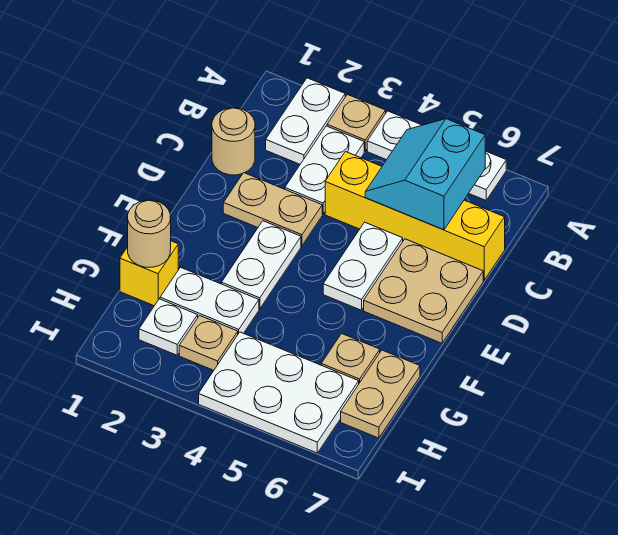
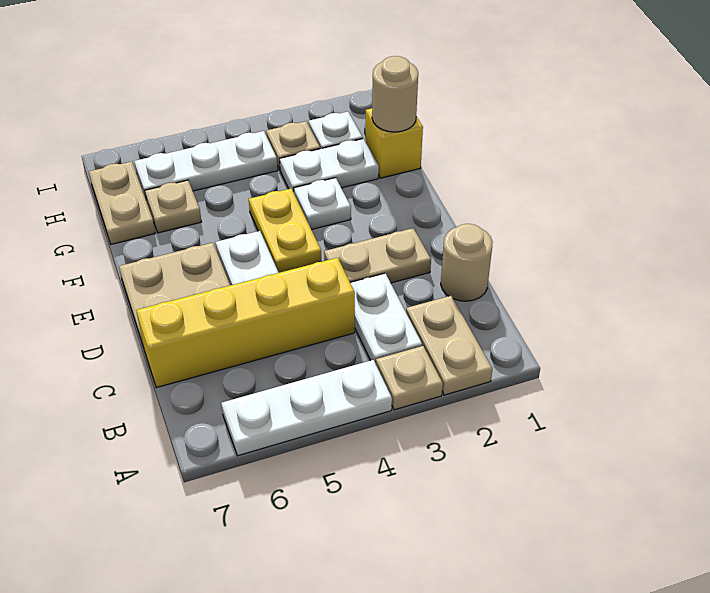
white 1x2 plate [266,78,345,164] -> tan 1x2 plate [406,296,492,395]
cyan 2x2 slope [365,119,485,230] -> none
white 1x2 plate [222,221,301,309] -> white 1x1 plate [294,178,351,230]
none -> yellow 1x2 plate [249,189,321,273]
white 2x3 plate [199,332,359,453] -> white 1x3 plate [134,131,278,201]

